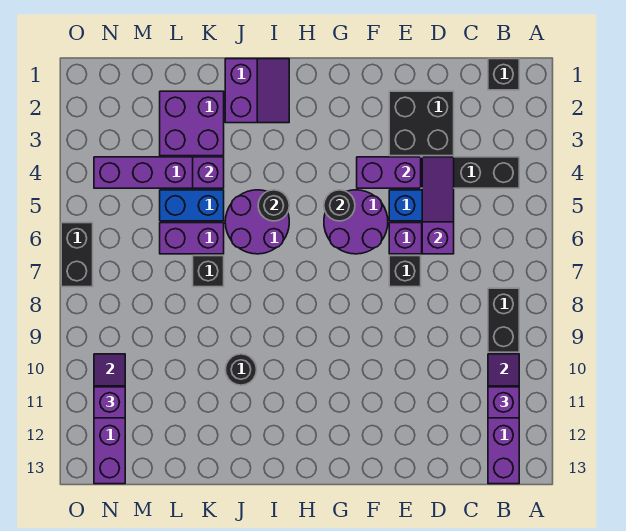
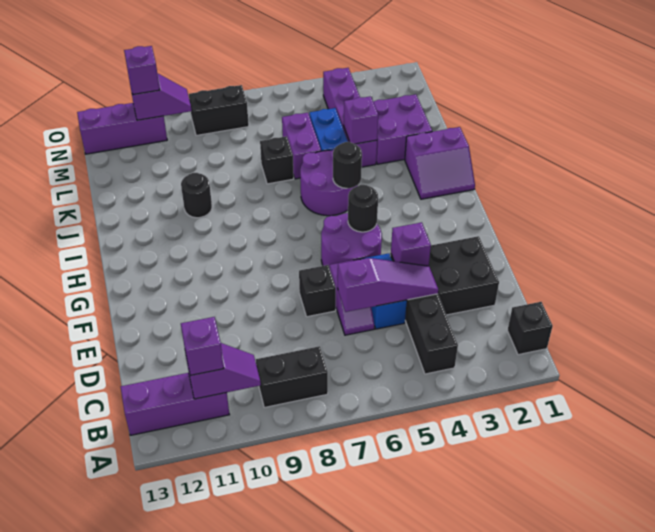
purple 1x2 brick [357,157,421,188] -> purple 1x1 brick [391,222,431,266]
black 1x2 brick [61,223,93,287] -> black 1x2 brick moved to [189,85,249,136]

